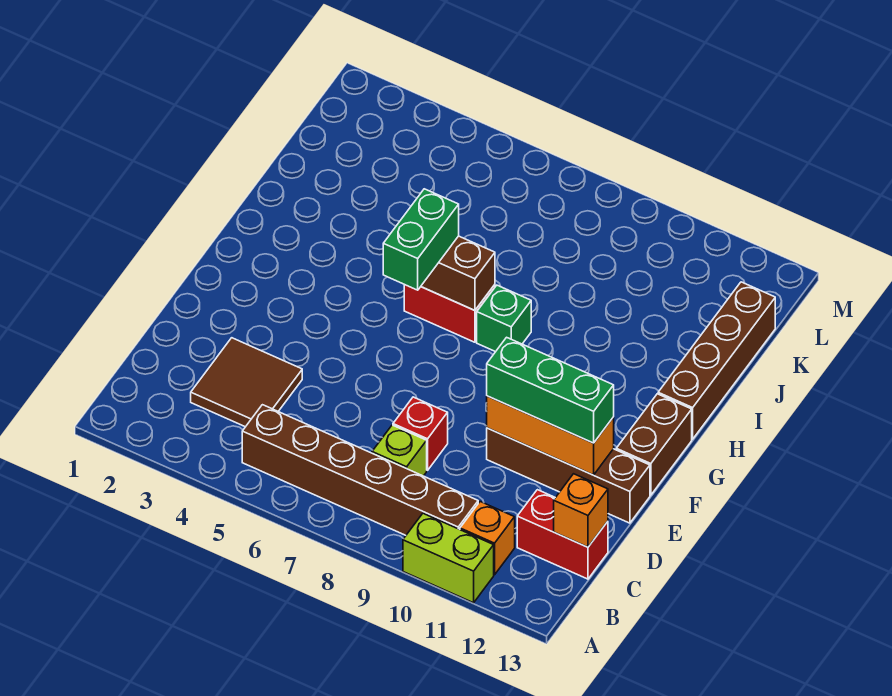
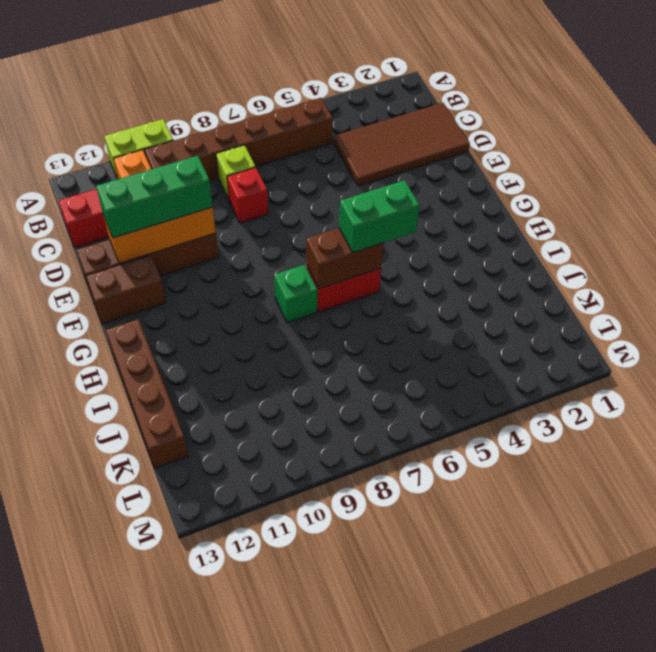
brown 2x2 tile [191,338,302,427] -> brown 2x4 tile [334,103,470,186]
orange 1x1 brick [554,474,608,547] -> none
brown 1x2 brick [616,394,692,495] -> brown 1x2 brick turned to [86,255,166,324]
green 1x2 brick [383,189,459,290] -> green 1x2 brick turned to [339,180,420,253]

